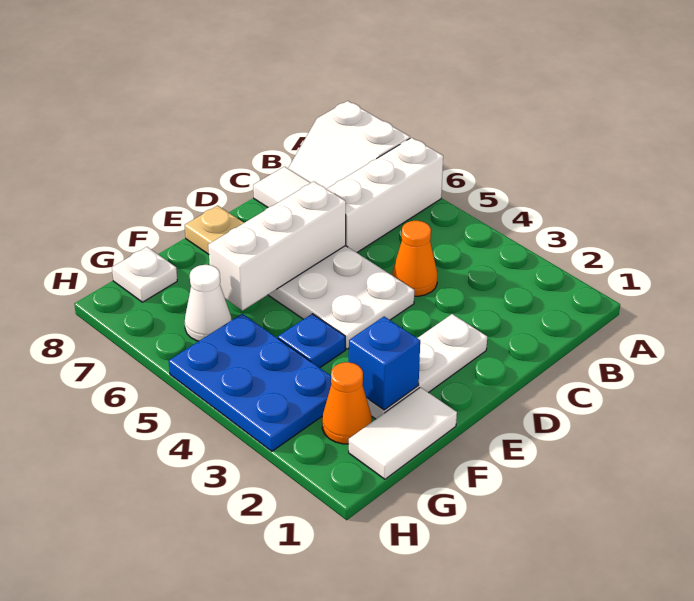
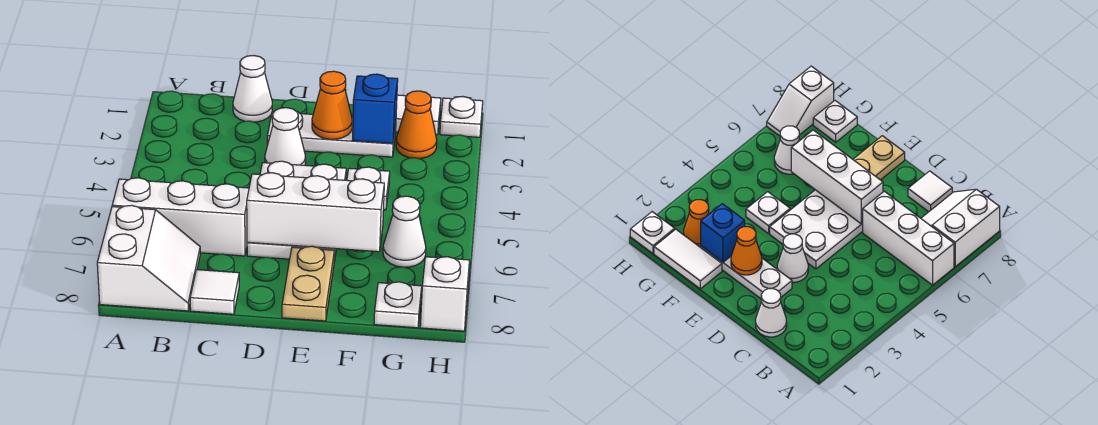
none -> white 1x1 cone [233,56,272,122]
orange 1x1 cone [392,221,437,296] -> orange 1x1 cone moved to [312,71,352,139]
none -> white 1x1 cone [265,108,306,165]
blue 1x1 plate [278,314,345,368] -> white 1x1 plate [347,167,390,210]
blue 2x3 plate [169,314,331,451] -> none
none -> white 1x1 plate [440,96,483,137]
none -> white 1x2 slope [420,257,470,331]

